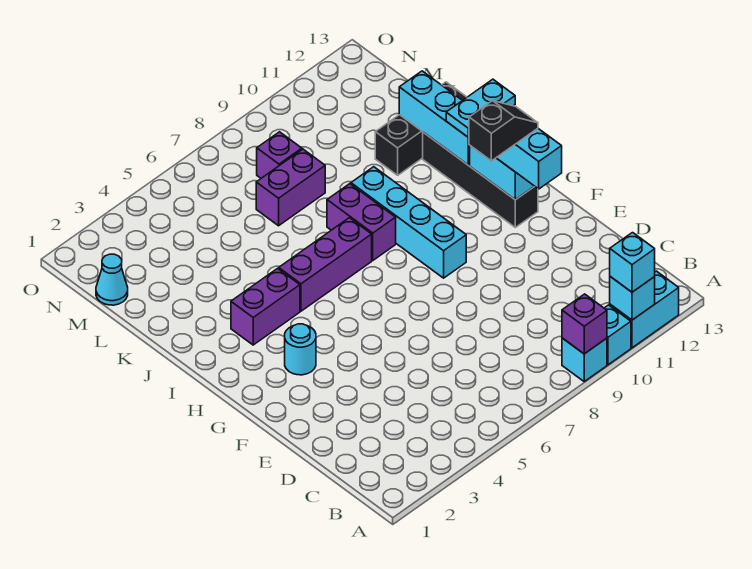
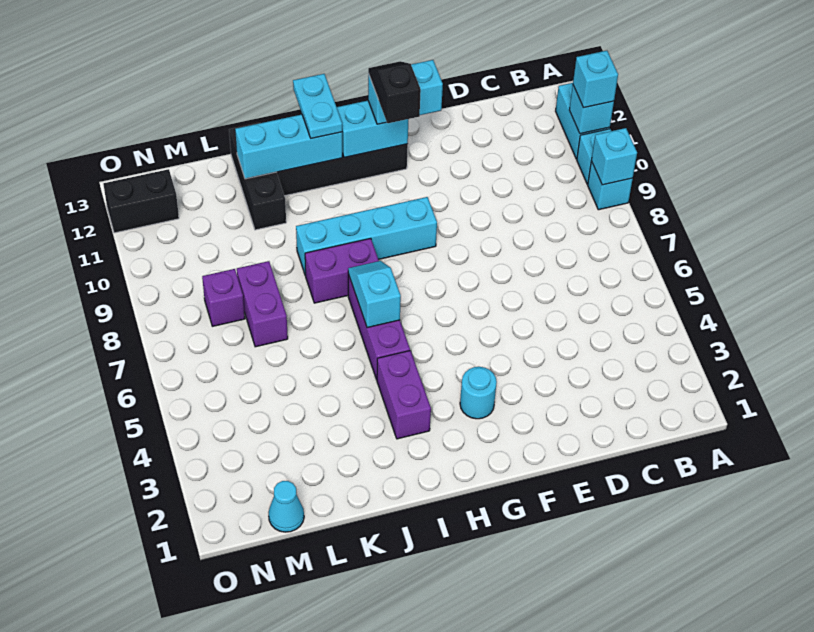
purple 1x1 brick [562,294,607,354] -> cyan 1x1 brick [591,128,637,185]
none -> cyan 1x2 slope [348,261,401,328]
none -> black 1x2 brick [103,169,179,233]

